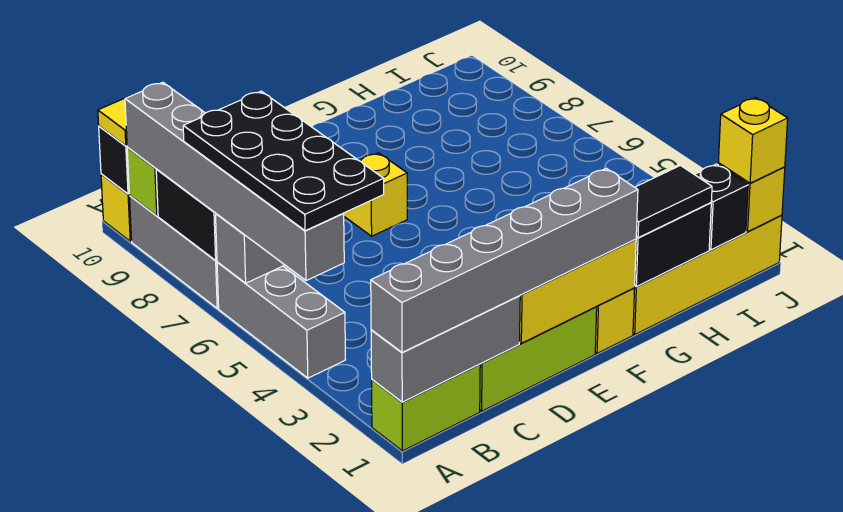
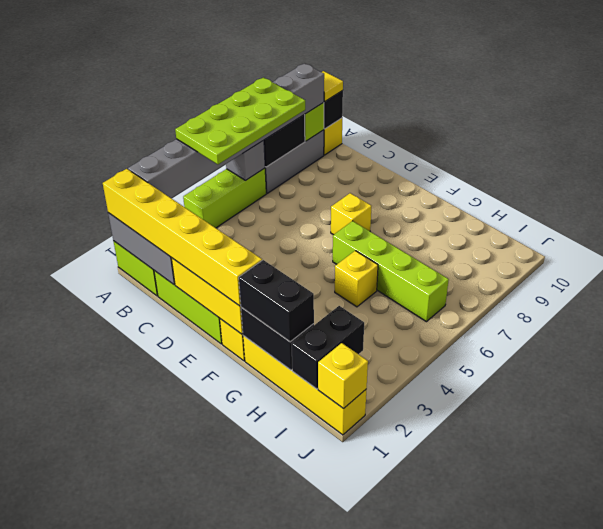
grey 1x6 brick [371,168,638,352] -> yellow 1x6 brick [103,169,262,306]
grey 1x3 brick [217,262,346,378] -> lime 1x3 brick [183,168,266,228]
grey 1x6 brick [125,82,344,281] -> grey 1x8 brick [128,63,324,198]
black 2x4 plate [183,91,384,231] -> lime 2x4 plate [175,77,305,164]
none -> lime 1x4 brick [333,221,449,322]
black 1x2 tile [635,165,712,238] -> black 1x2 brick [239,260,314,342]
black 1x1 brick [695,164,748,250] -> black 1x2 brick [291,306,364,389]
yellow 1x1 brick [718,98,788,183] -> yellow 1x1 brick moved to [335,251,378,307]

